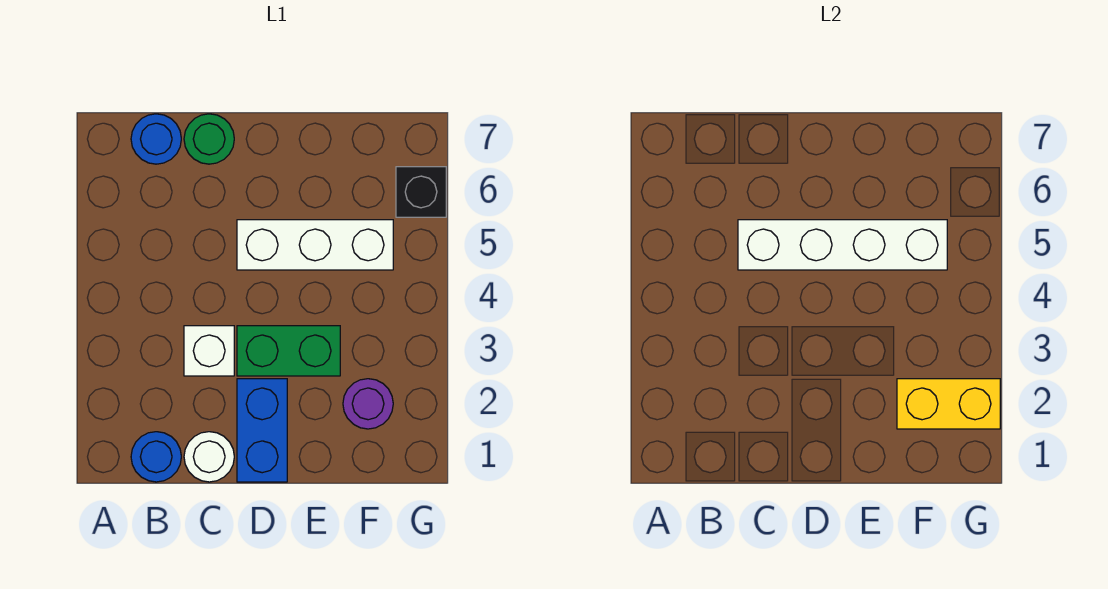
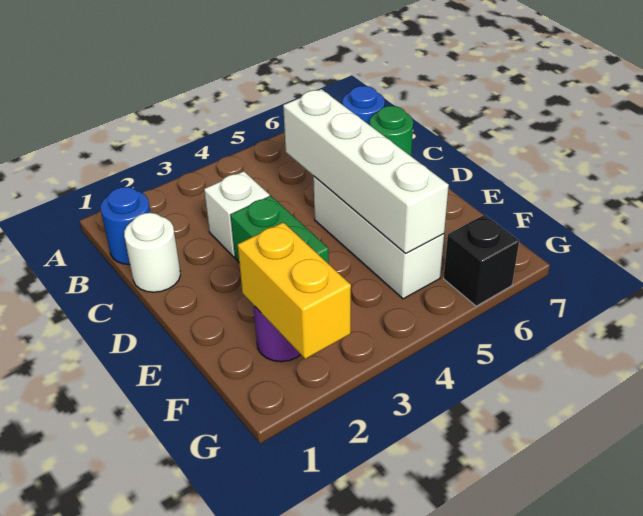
blue 1x2 brick [237,379,287,482] -> none

